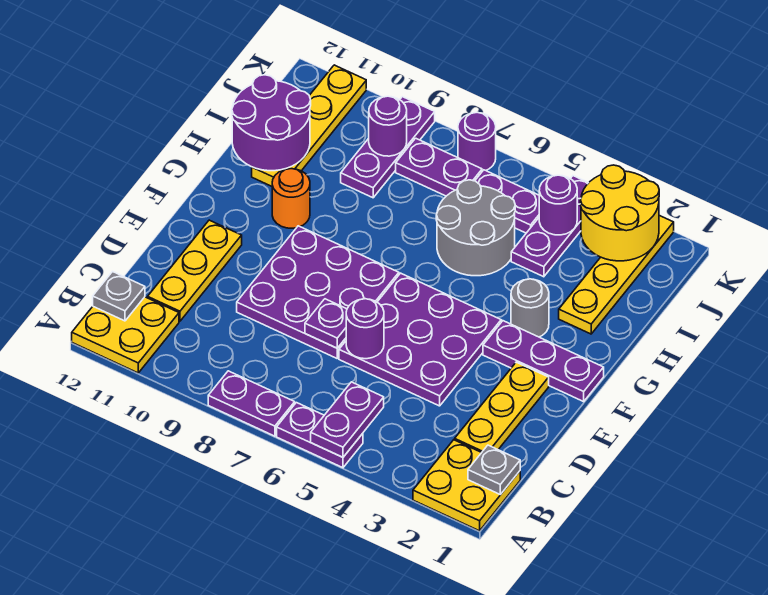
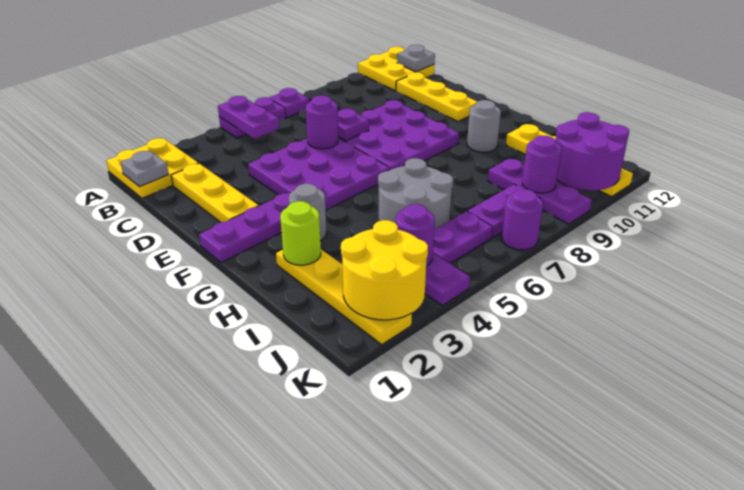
purple 1x2 plate [208,371,295,436] -> purple 1x1 plate [269,88,309,118]
orange 1x1 round brick [272,169,310,228] -> grey 1x1 round brick [467,100,501,152]
none -> lime 1x1 round brick [280,201,321,265]
purple 2x2 round brick [232,75,311,171] -> purple 2x2 round brick moved to [556,112,629,190]

